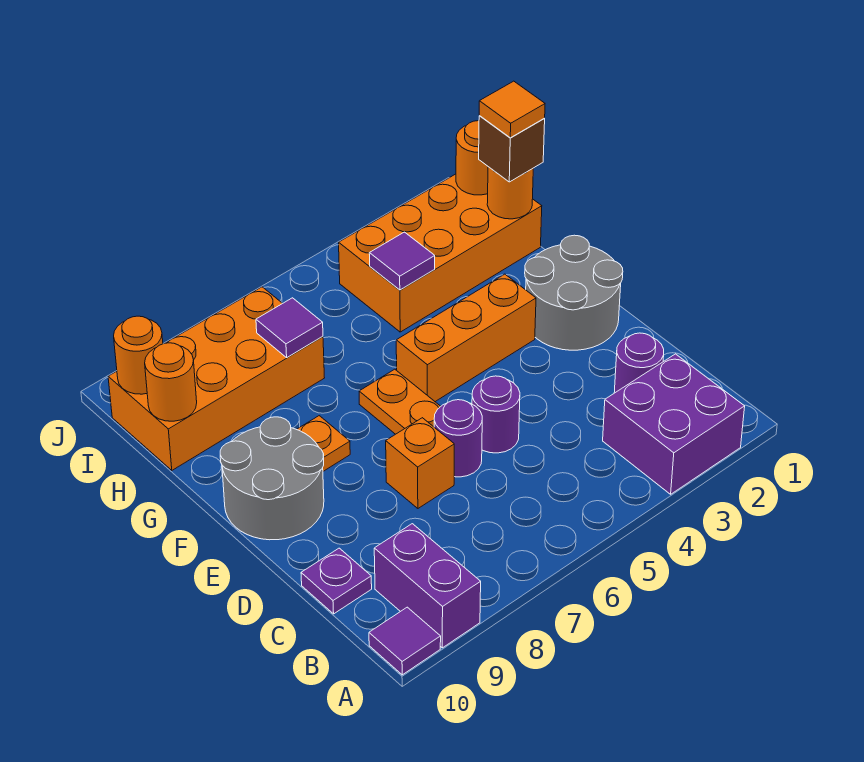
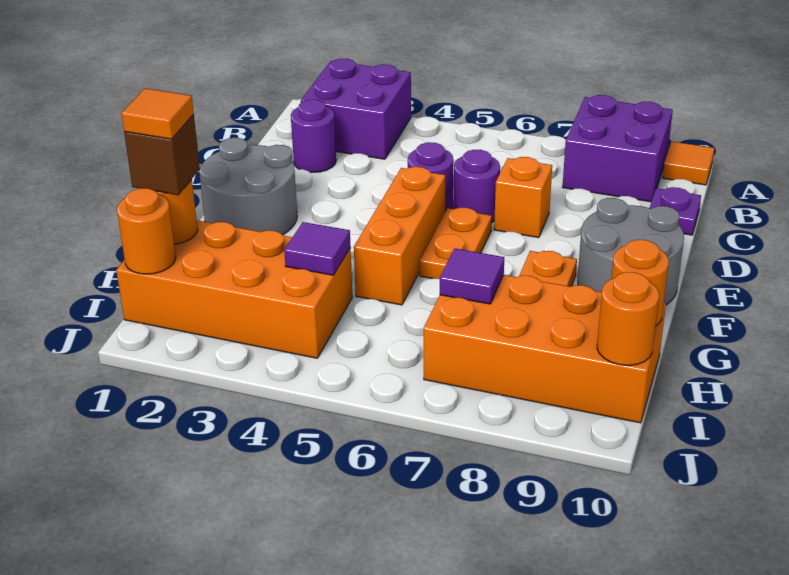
purple 1x2 brick [374,524,481,648] -> purple 2x2 brick [563,95,673,202]
purple 1x1 tile [369,607,441,675] -> orange 1x1 tile [662,141,714,185]
orange 1x3 brick [396,274,536,402] -> orange 1x3 brick turned to [354,167,445,305]

